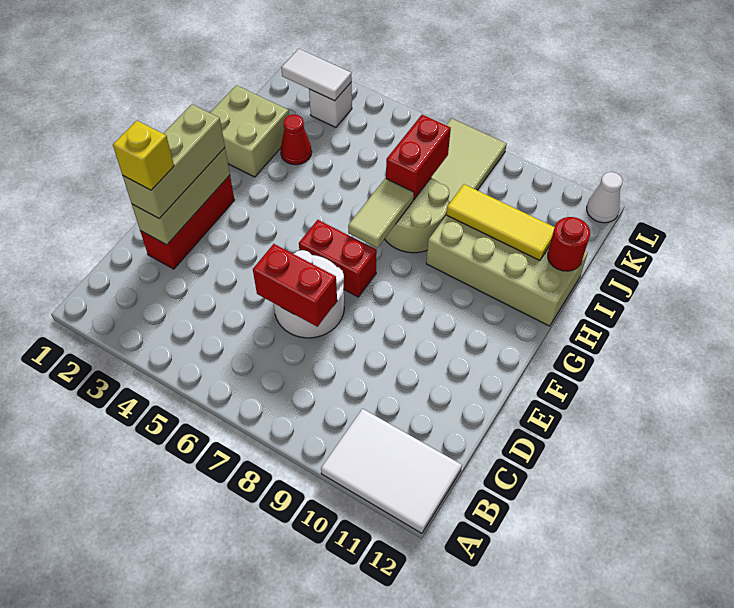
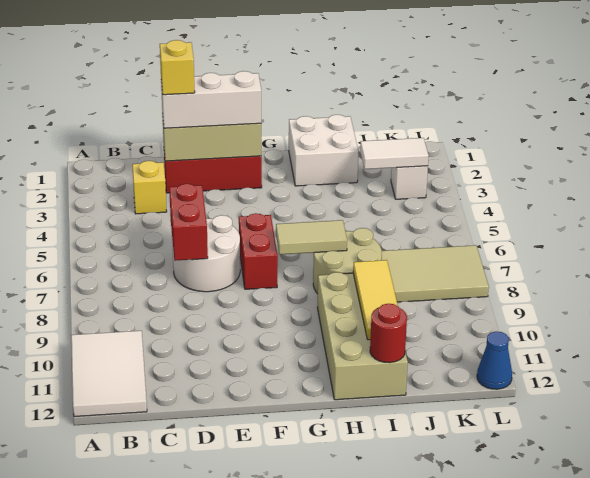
none -> yellow 1x1 brick [132,161,167,214]
tan 1x3 brick [123,104,225,219] -> white 1x3 brick [161,71,261,128]
tan 2x2 brick [210,85,289,177] -> white 2x2 brick [289,115,359,186]
red 1x1 cone [280,114,312,165] -> none
red 1x2 brick [386,115,451,199] -> none
white 1x2 tile [281,49,352,101] -> white 1x2 tile turned to [360,138,429,169]
white 1x1 cone [587,172,623,223] -> blue 1x1 cone [477,331,512,389]

